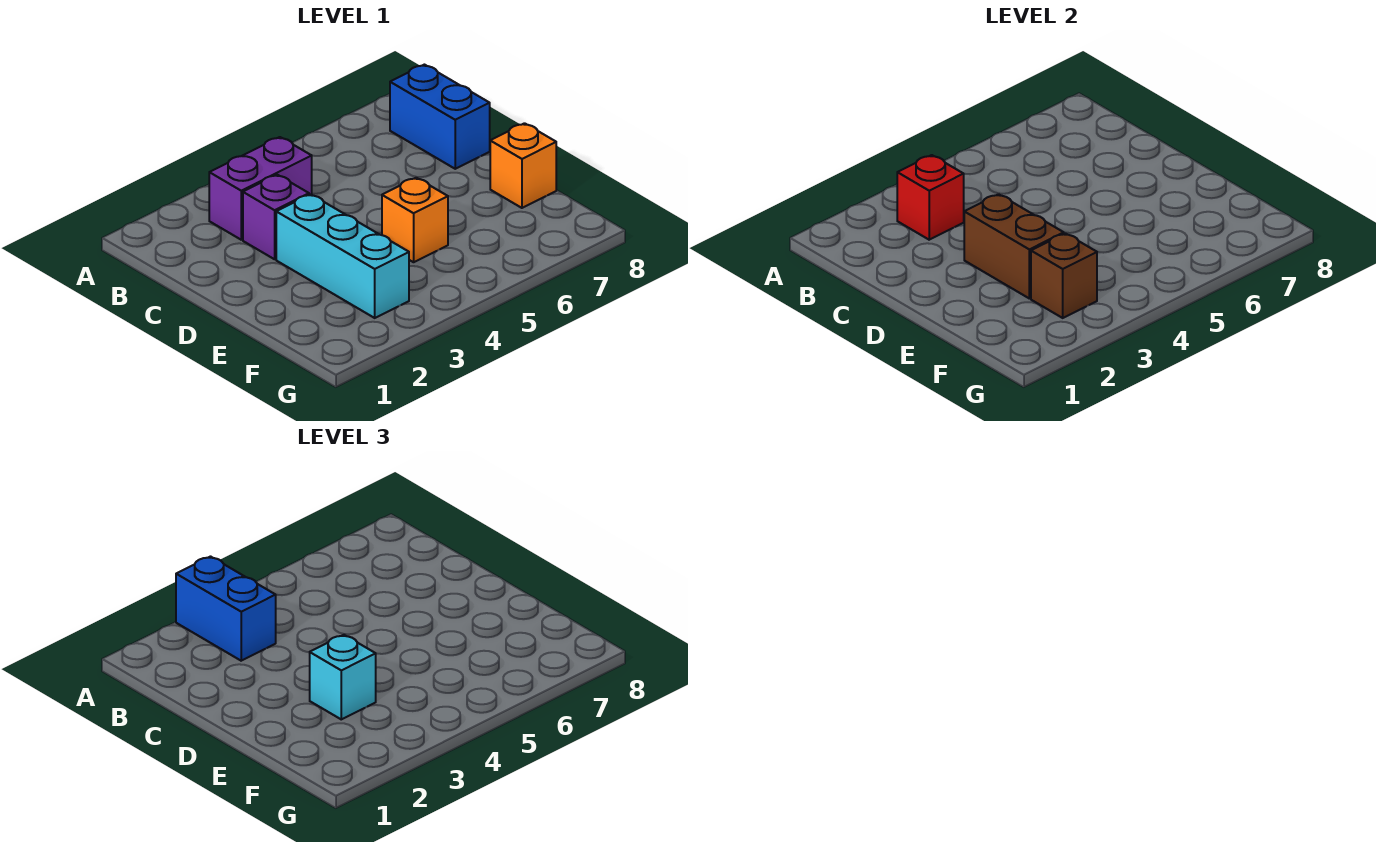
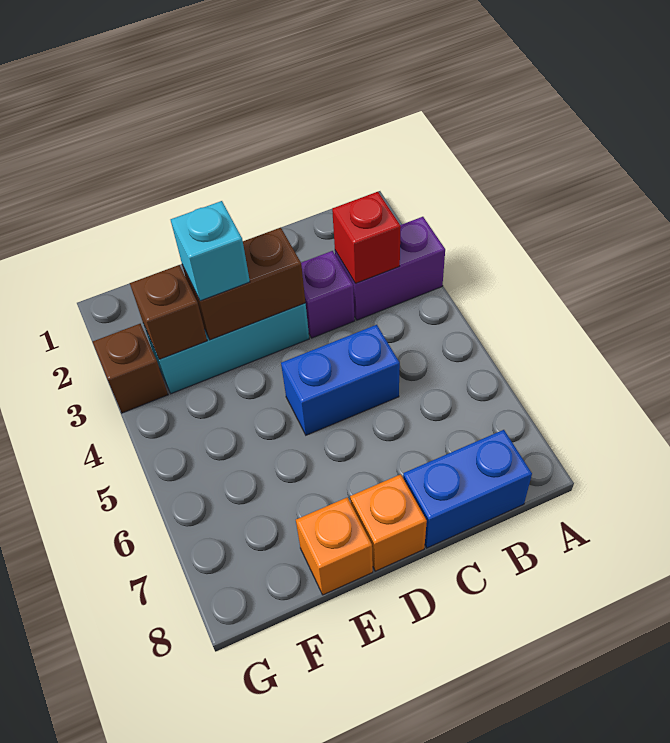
blue 1x2 brick [176,557,276,661] -> blue 1x2 brick moved to [281,325,400,435]
purple 1x2 brick [209,137,312,240] -> purple 1x2 brick turned to [335,217,445,320]
orange 1x1 brick [382,178,448,262] -> orange 1x1 brick moved to [350,474,427,571]
none -> brown 1x1 brick [93,324,168,413]

